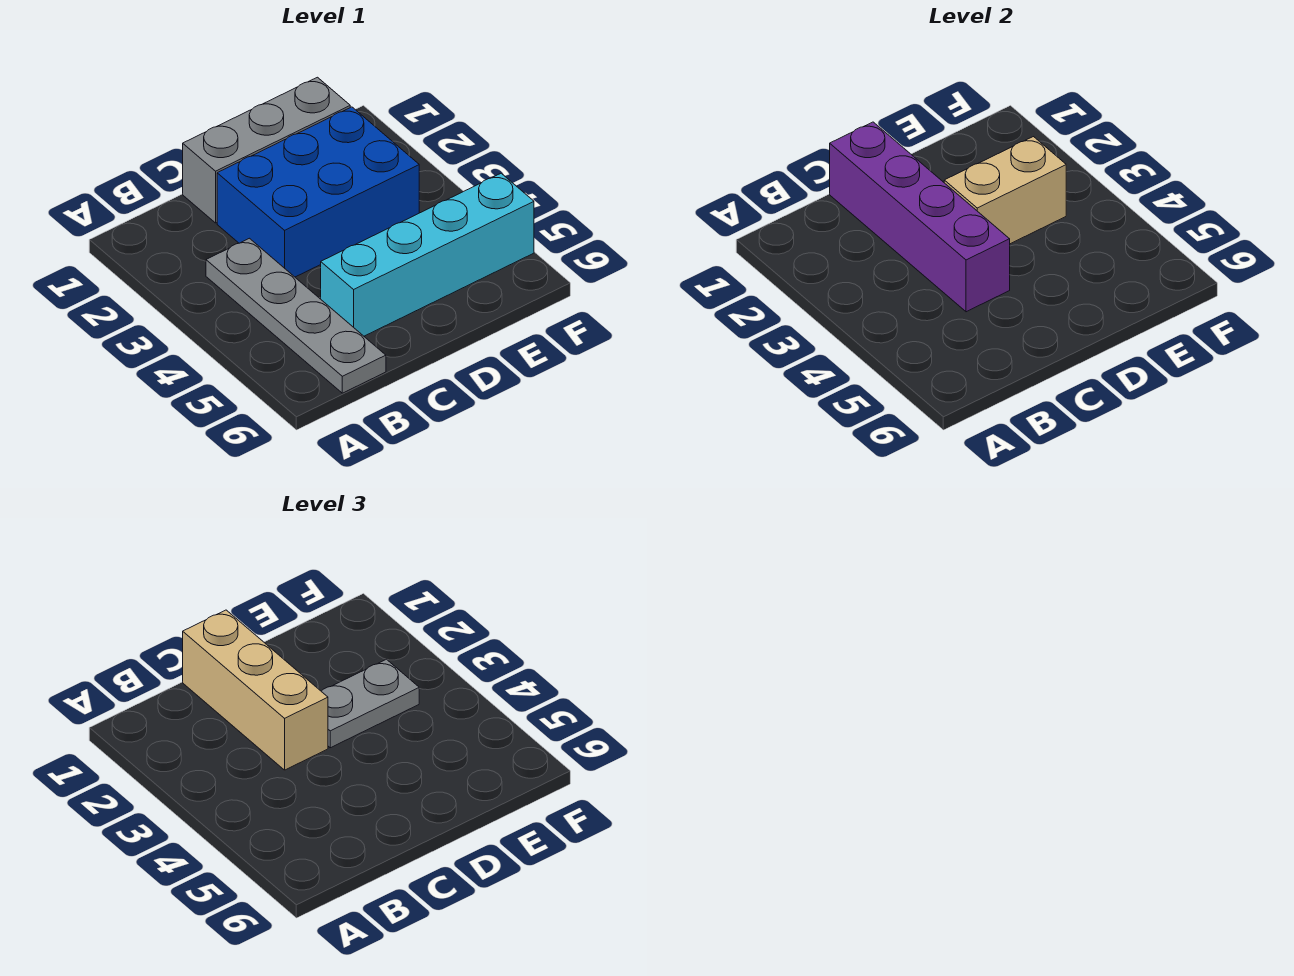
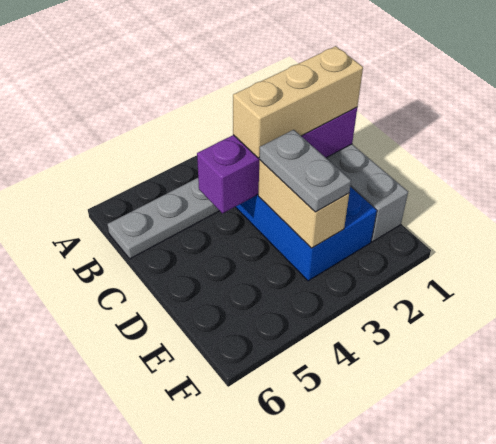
cyan 1x4 brick [321,173,534,336] -> none

